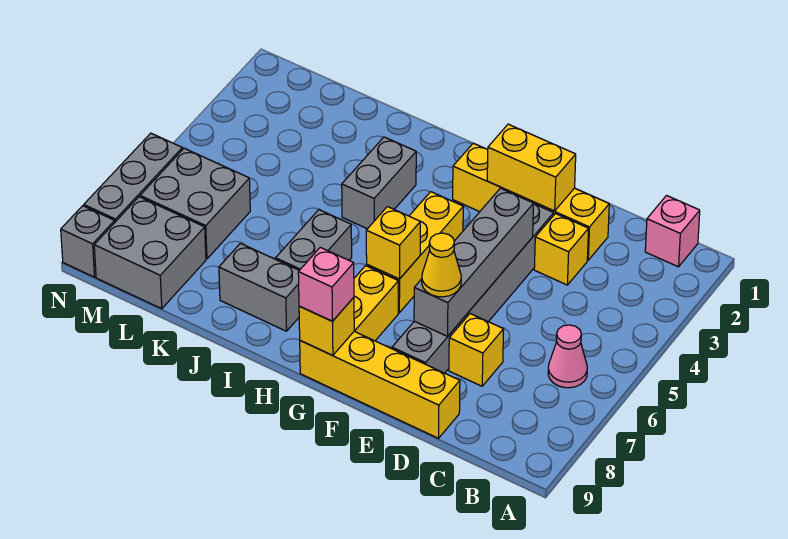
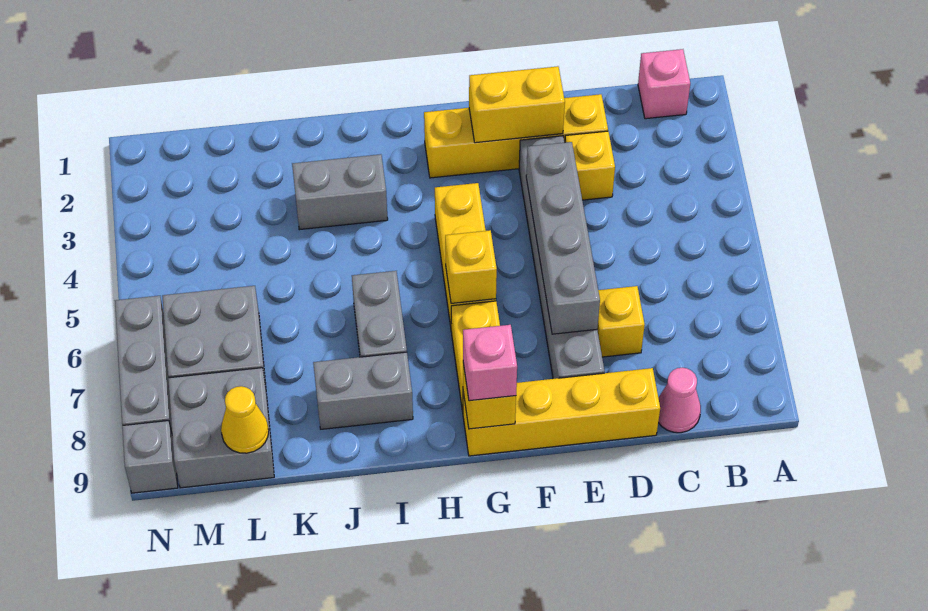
pink 1x1 cone [548,325,587,388] -> pink 1x1 cone moved to [658,368,701,433]
yellow 1x1 cone [422,233,461,297] -> yellow 1x1 cone moved to [221,386,269,453]
grey 1x2 brick [342,137,416,229] -> grey 1x2 brick turned to [292,154,388,230]

